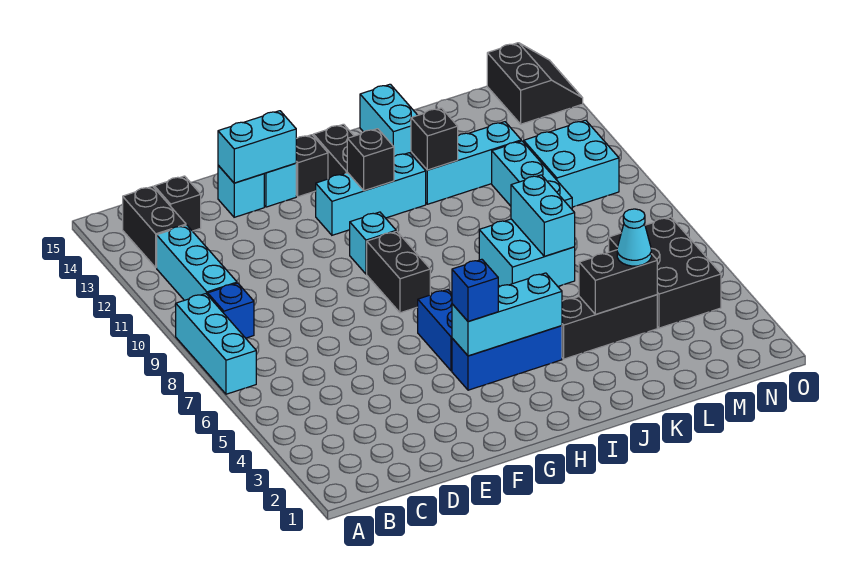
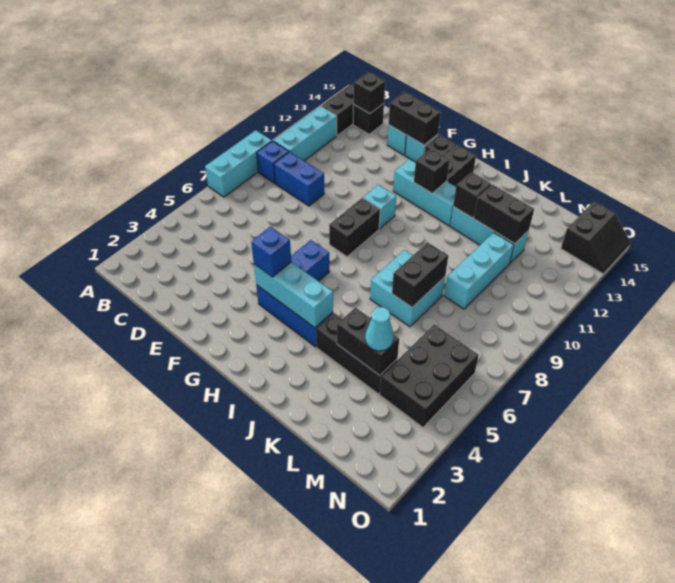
none -> blue 1x2 brick [274,152,324,206]
none -> black 1x1 brick [354,72,385,114]
cyan 1x2 brick [218,111,296,183] -> black 1x2 brick [389,92,441,145]
cyan 1x2 brick [360,84,418,156] -> none
cyan 1x2 brick [511,175,575,256] -> black 1x2 brick [392,242,448,307]
none -> black 1x2 brick [474,184,534,244]
cyan 2x2 brick [524,120,619,207] -> none

